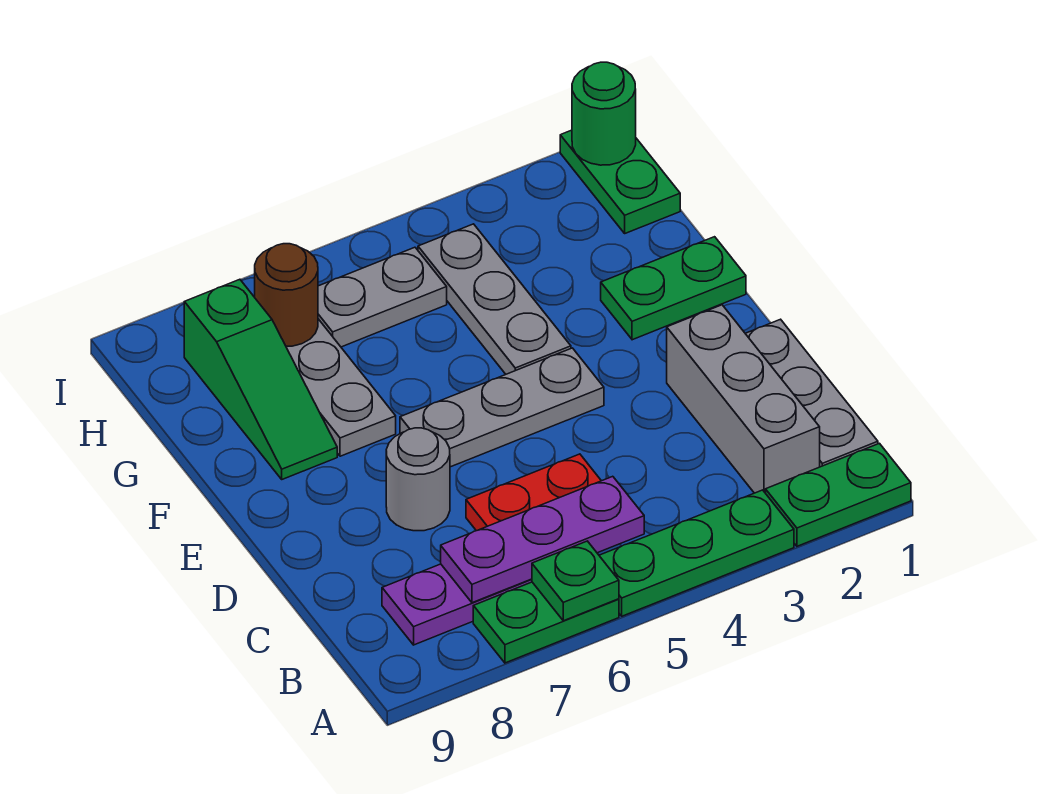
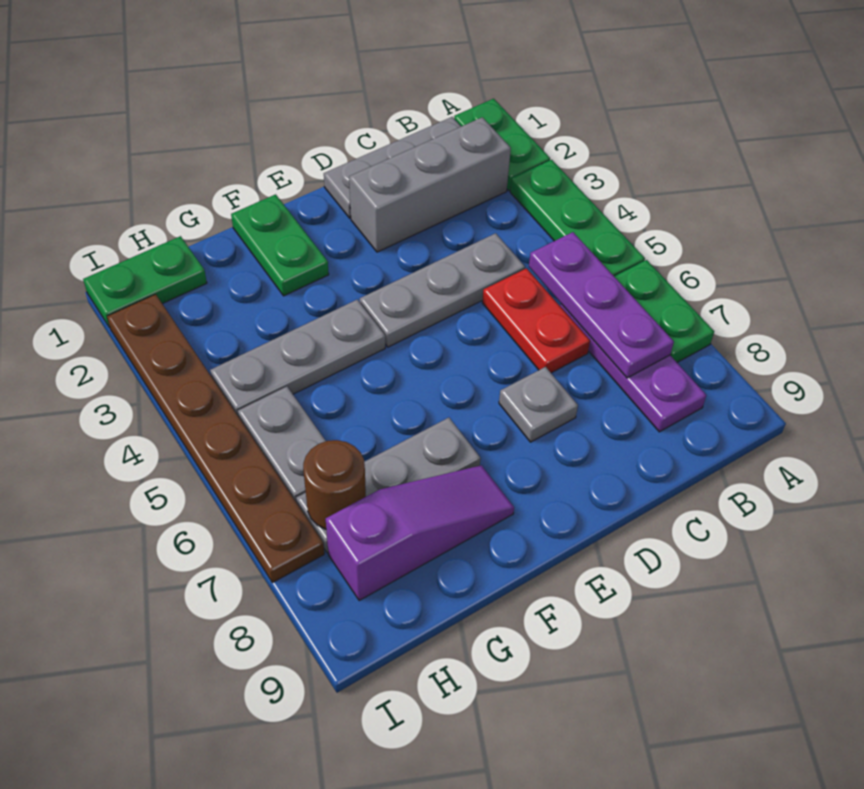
green 1x1 plate [532,541,619,621] -> none
grey 1x1 round brick [386,428,450,531] -> grey 1x1 plate [499,367,578,442]
grey 1x3 plate [400,348,604,467] -> grey 1x3 plate turned to [360,233,525,347]
green 1x3 slope [184,279,337,479] -> purple 1x3 slope [326,465,514,600]
green 1x1 round brick [572,62,636,165] -> none
none -> brown 1x6 plate [107,294,324,583]

